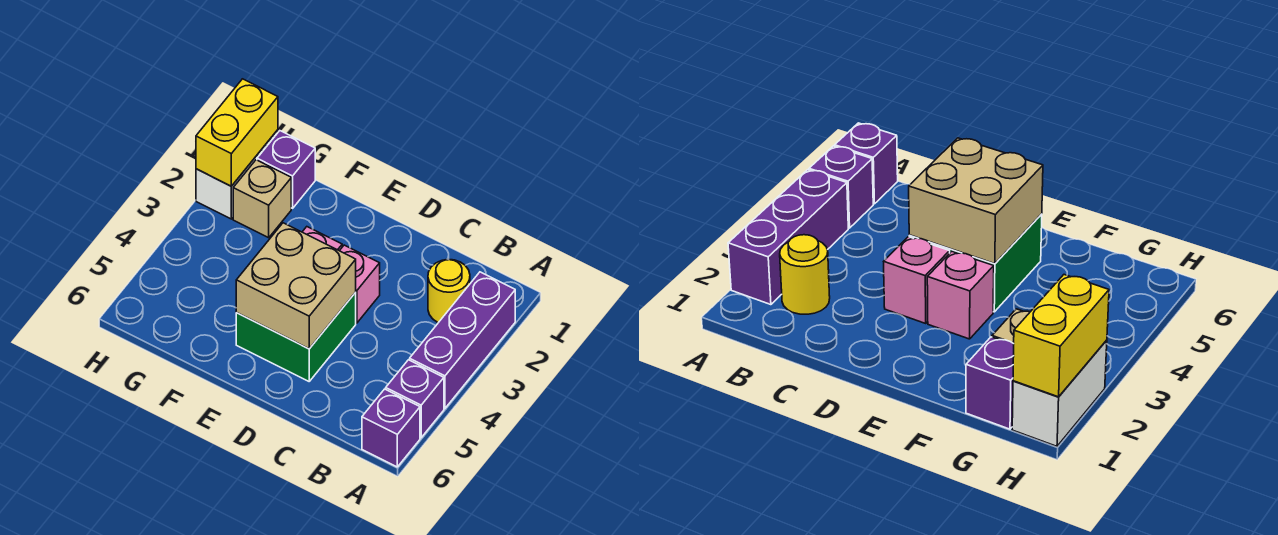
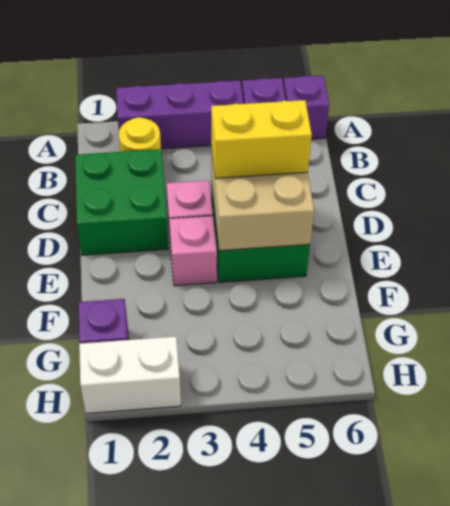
none -> green 2x2 brick [75,149,168,255]
tan 1x1 brick [233,160,291,238] -> none
yellow 1x2 brick [196,79,278,186] -> yellow 1x2 brick moved to [211,100,312,178]

